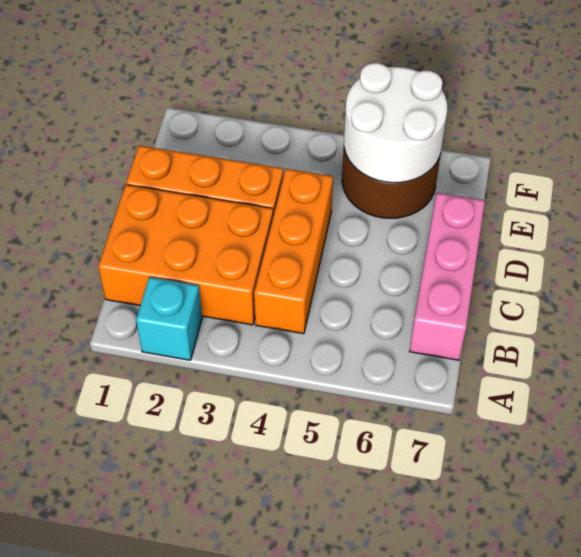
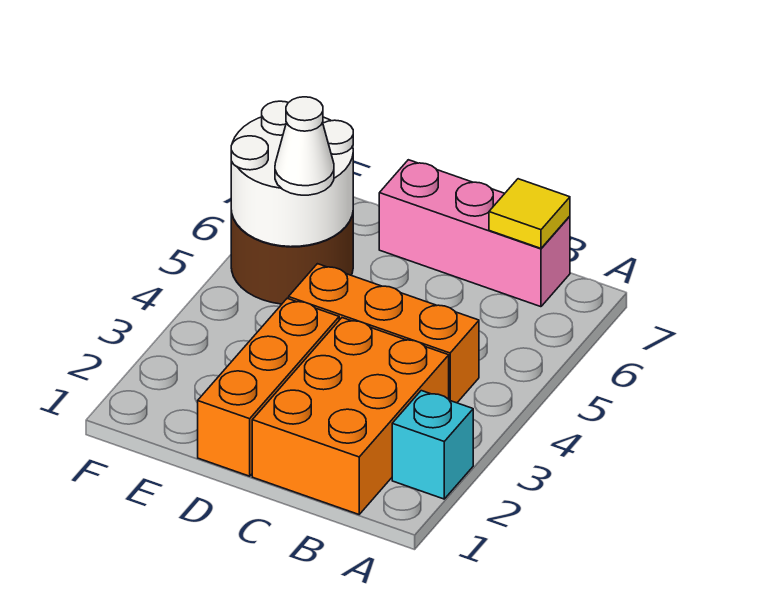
none -> yellow 1x1 tile [489,179,570,248]
none -> white 1x1 cone [275,97,334,195]

